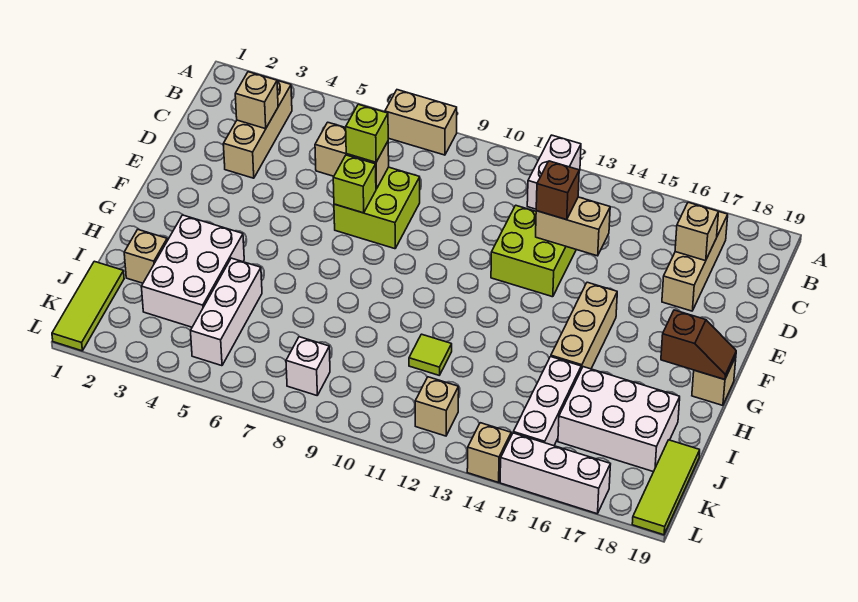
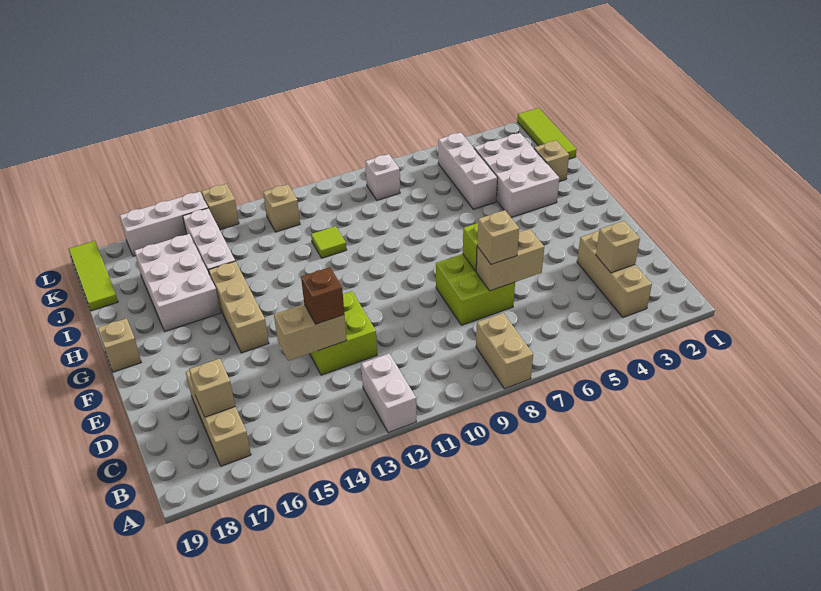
tan 1x2 brick [385,90,457,155] -> tan 1x2 brick turned to [476,313,533,389]
lime 1x1 brick [346,104,388,162] -> tan 1x1 brick [477,210,519,264]
brown 1x2 slope [661,310,736,380] -> none
white 2x3 brick [558,367,680,472] -> white 2x3 brick turned to [135,234,221,331]

